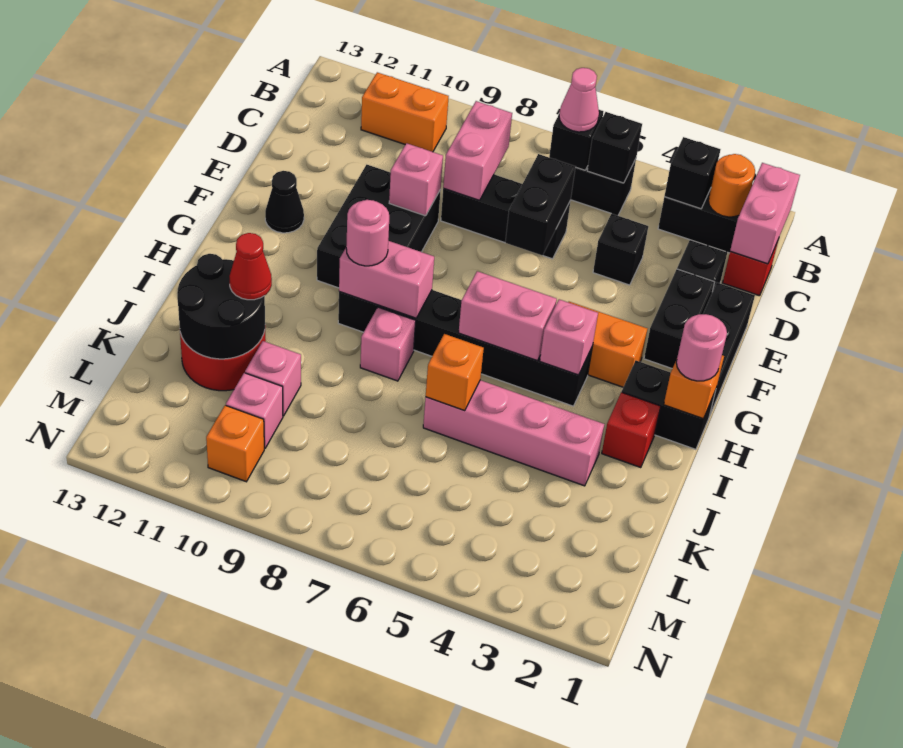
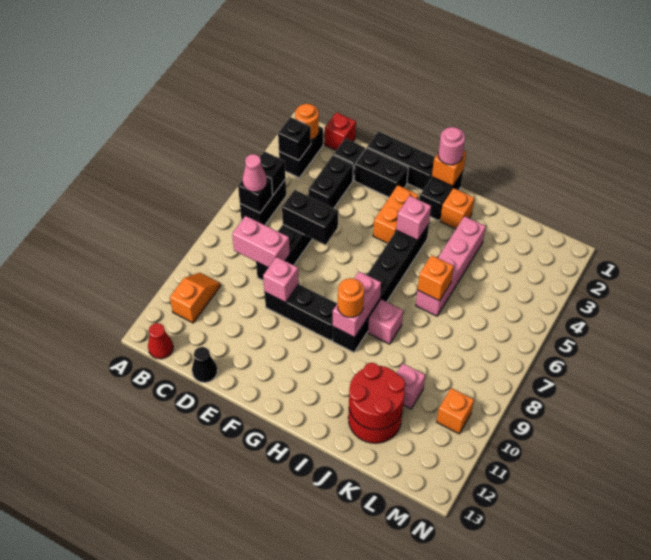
pink 1x2 brick [730,163,800,264] -> none
orange 1x2 brick [361,72,449,152] -> orange 1x2 slope [170,273,221,323]
black 1x1 brick [593,214,648,285] -> black 1x2 brick [309,155,353,208]
black 2x3 brick [317,165,441,288] -> black 1x3 brick [264,284,337,341]
black 1x1 cone [265,171,304,233] -> black 1x1 cone moved to [192,347,217,383]
pink 1x2 brick [459,271,557,361] -> none
pink 1x1 round brick [346,200,389,266] -> orange 1x1 round brick [337,278,364,317]
red 1x1 brick [602,392,661,468] -> orange 1x1 brick [440,188,474,229]
black 2x2 round brick [177,254,265,359] -> red 2x2 round brick [349,363,405,429]
red 1x1 cone [229,233,272,300] -> red 1x1 cone moved to [148,323,173,359]
pink 1x1 brick [226,373,283,448] -> none

